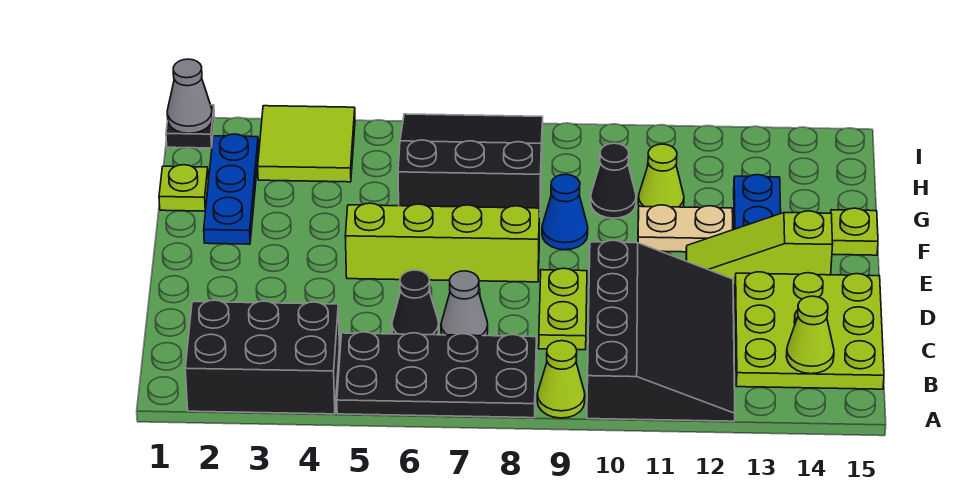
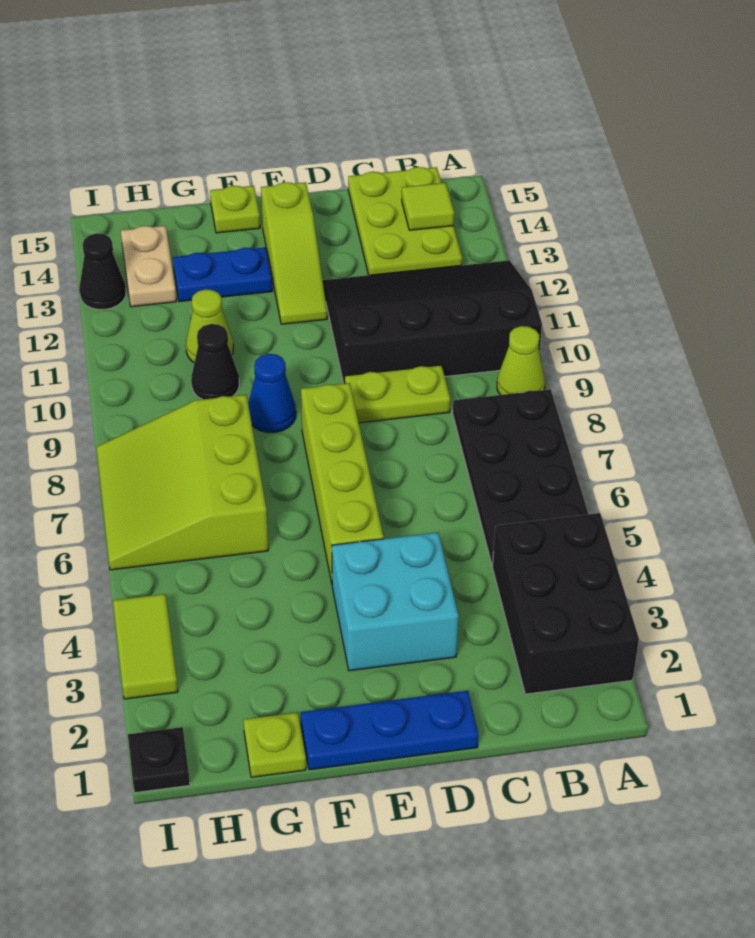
lime 3x3 plate [735,272,884,389] -> lime 2x3 plate [348,167,462,275]
lime 1x1 cone [786,296,834,374] -> lime 1x1 tile [402,183,454,230]
black 1x1 cone [392,270,439,335] -> black 1x1 cone moved to [79,233,126,309]
grey 1x1 cone [441,271,488,336] -> none
none -> cyan 2x2 brick [332,532,459,671]
blue 1x3 plate [204,134,259,244] -> blue 1x3 plate moved to [301,691,479,770]
tan 1x2 plate [638,205,733,252] -> tan 1x2 plate moved to [121,226,176,307]
black 3x3 slope [398,114,543,217] -> lime 3x3 slope [96,395,268,570]
lime 2x2 tile [258,106,355,182] -> lime 1x2 tile [113,594,178,699]
grey 1x1 cone [167,59,212,133] -> none

